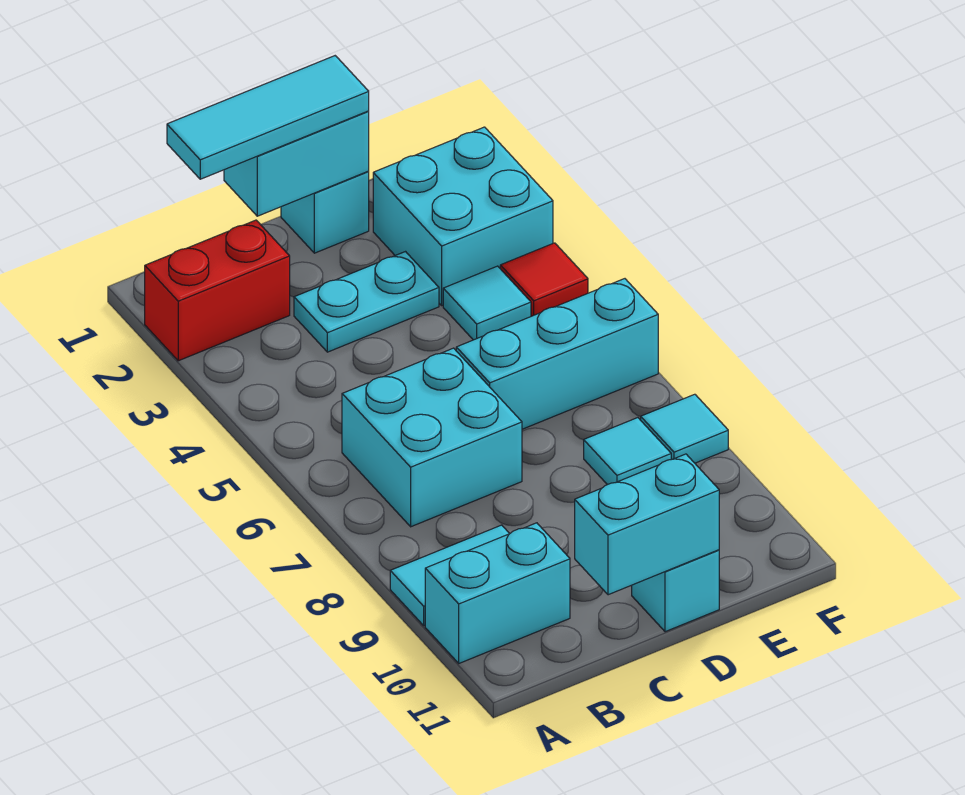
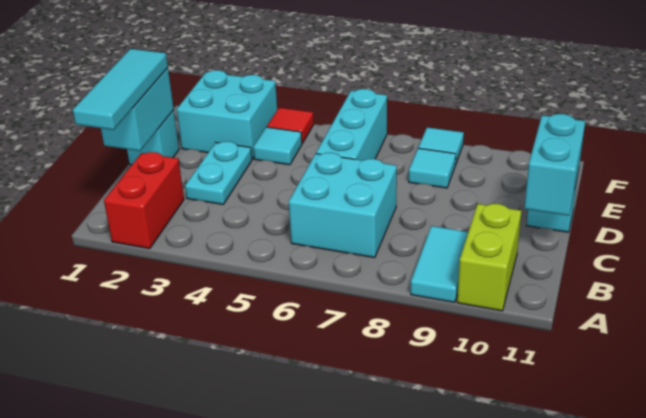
cyan 1x2 brick [425,523,570,663] -> lime 1x2 brick [457,204,521,311]

